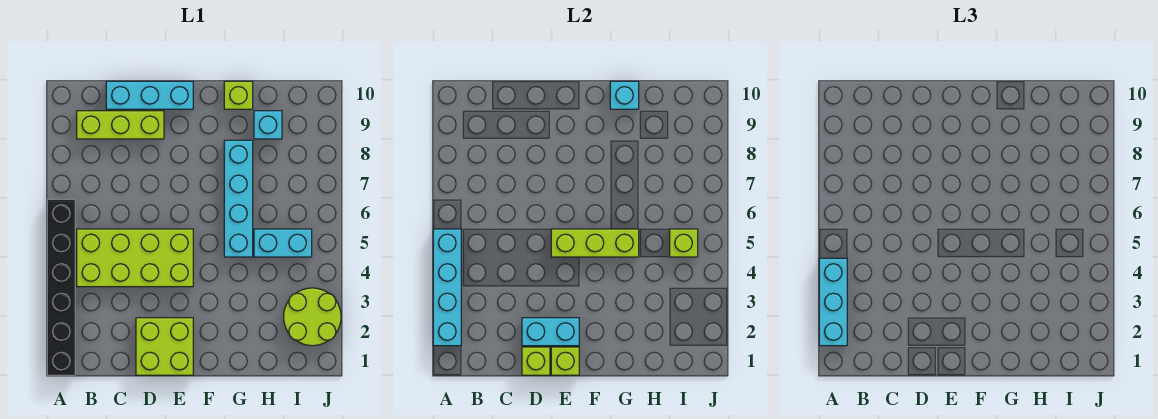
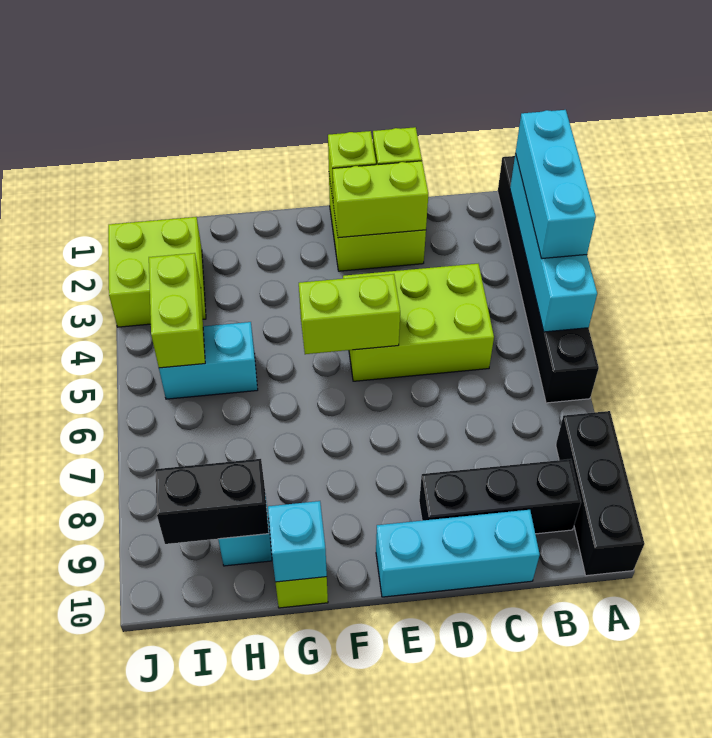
none -> black 1x3 brick [556,411,645,576]
lime 2x4 brick [77,229,193,287] -> lime 2x3 brick [343,264,494,381]
lime 1x3 brick [77,111,164,139] -> black 1x3 brick [419,459,581,534]
cyan 1x2 brick [522,318,579,346] -> lime 1x2 brick [333,161,428,238]
lime 1x3 brick [551,229,639,257] -> lime 1x2 brick [299,274,400,354]
cyan 1x4 brick [224,140,253,257] -> none
none -> black 1x2 brick [155,459,269,544]
lime 2x2 round brick [284,288,341,346] -> lime 2x2 brick [108,217,206,327]
lime 1x1 brick [670,229,698,257] -> lime 1x2 brick [149,253,205,368]

